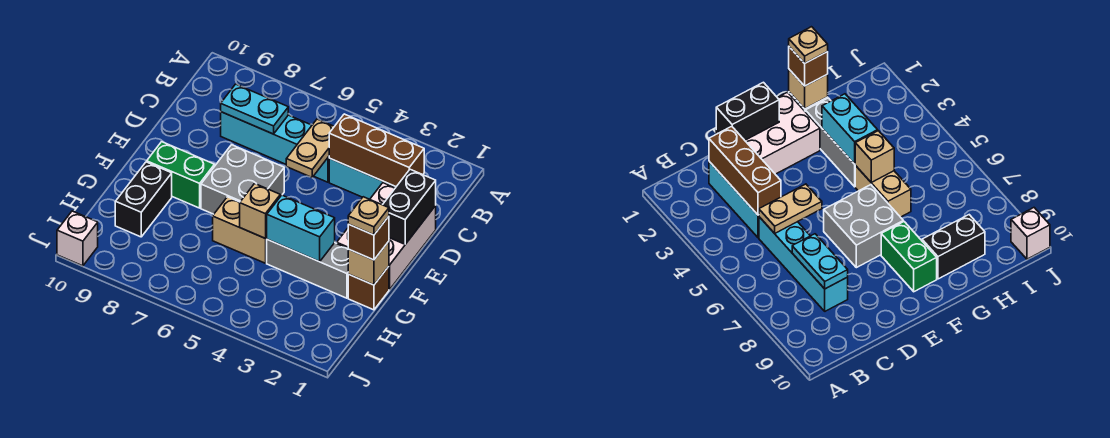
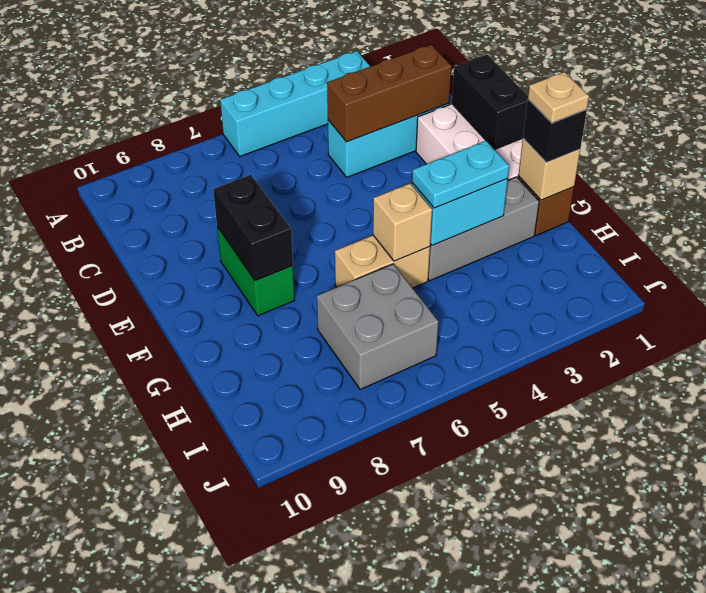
cyan 1x4 brick [221,112,329,182] -> cyan 1x4 brick moved to [220,51,370,156]
tan 1x2 plate [286,119,334,177] -> none
cyan 1x2 plate [221,84,288,134] -> cyan 1x2 plate moved to [412,141,509,208]
grey 2x2 brick [201,145,284,214] -> grey 2x2 brick moved to [317,264,439,390]
green 1x2 brick [147,142,215,208] -> green 1x2 brick turned to [217,227,295,316]
brown 1x1 brick [348,216,389,260] -> black 1x1 brick [523,99,587,162]
black 1x2 brick [115,162,172,237] -> black 1x2 brick moved to [213,175,293,281]
white 1x1 brick [57,211,98,266] -> none

